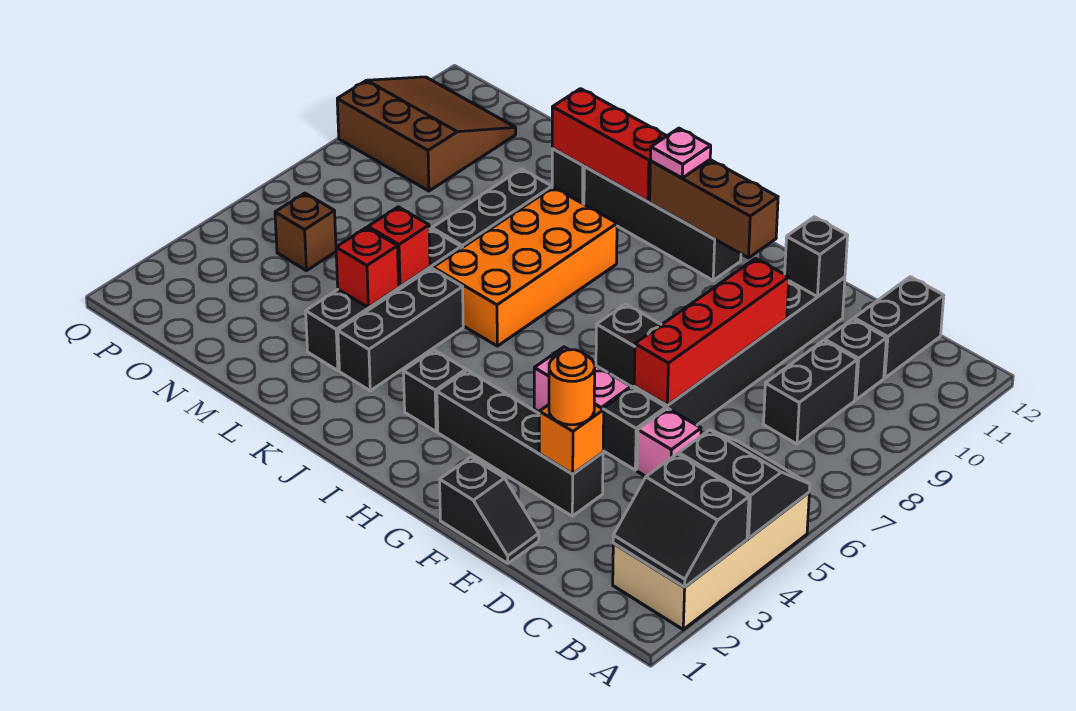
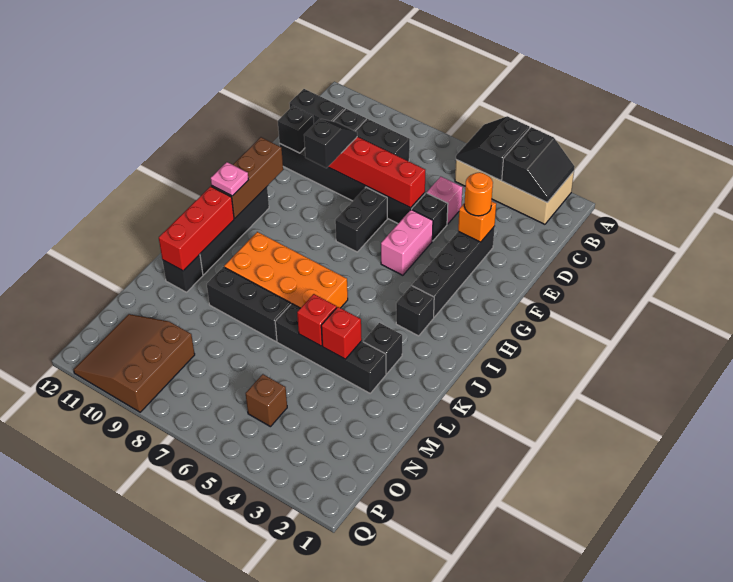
black 1x2 slope [440,457,539,563] -> black 1x2 slope moved to [304,119,357,168]
black 1x3 brick [338,268,463,391] -> black 1x1 brick [364,323,402,374]

